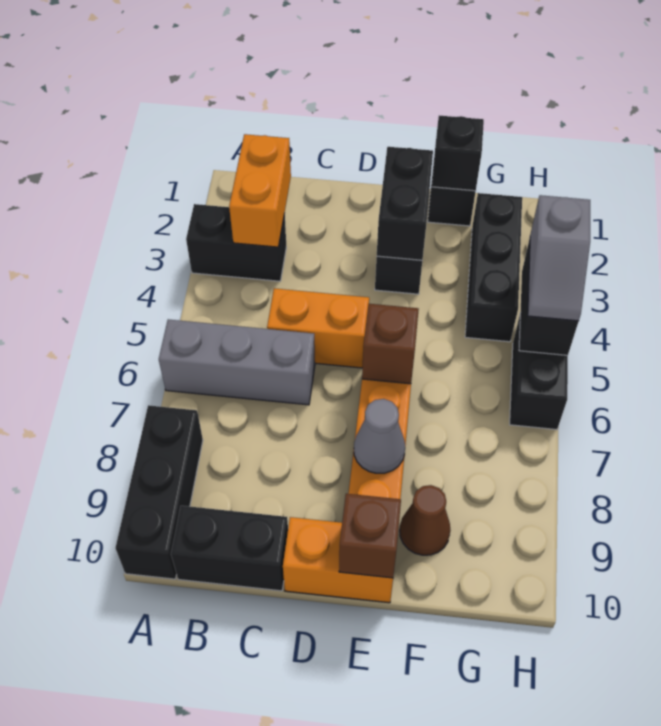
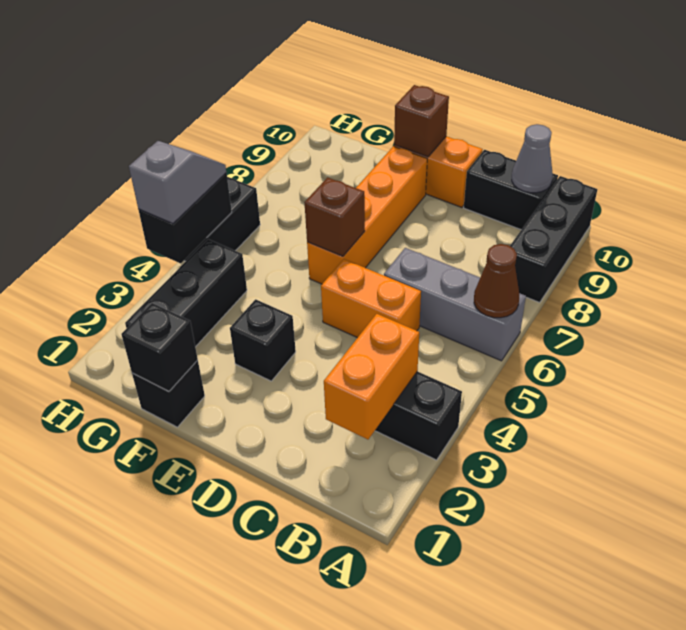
black 1x2 brick [377,147,433,260] -> none
grey 1x1 cone [354,399,405,473] -> grey 1x1 cone moved to [512,124,553,193]
brown 1x1 cone [400,485,451,555] -> brown 1x1 cone moved to [474,244,519,318]

